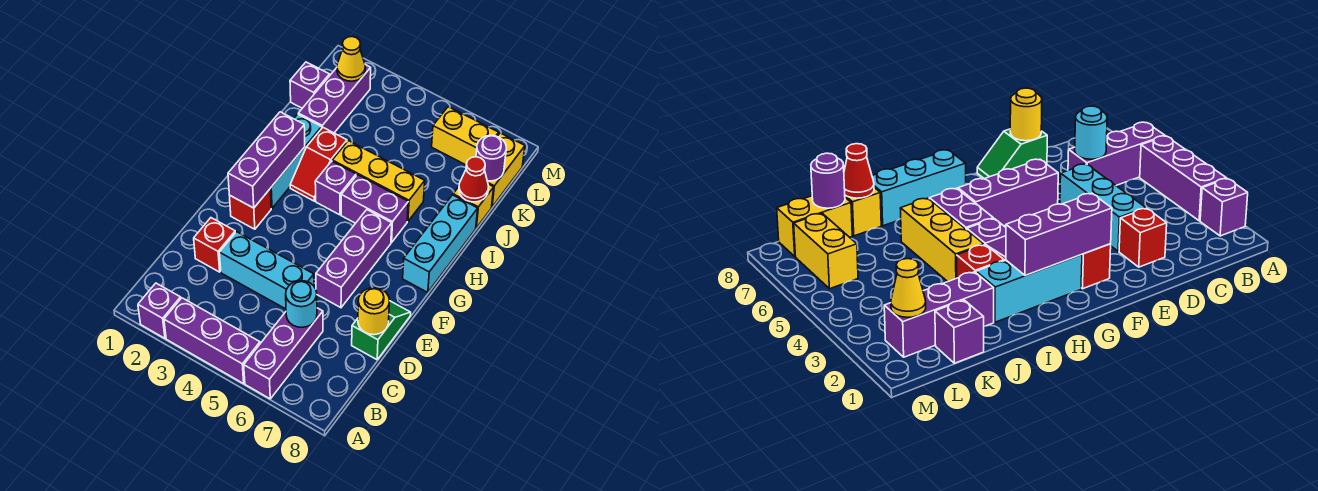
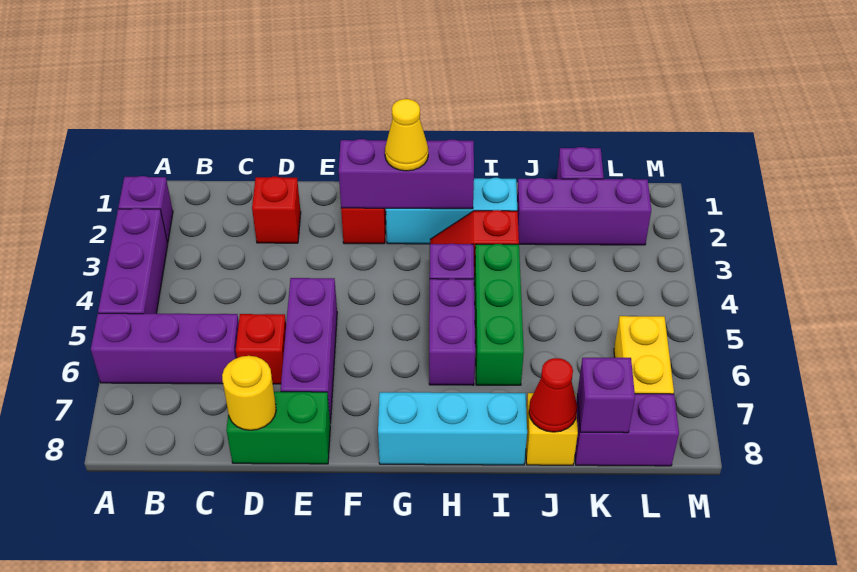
cyan 1x1 round brick [286,281,317,327] -> none
cyan 1x3 brick [219,232,314,309] -> none
none -> red 1x1 brick [236,314,286,384]
green 1x2 slope [352,301,411,360] -> green 1x2 brick [226,392,330,464]
purple 1x3 brick [316,210,392,308] -> purple 1x3 brick turned to [281,278,337,423]
yellow 1x3 brick [332,141,425,221] -> green 1x3 brick [474,244,524,385]
yellow 1x2 brick [487,133,525,207] -> purple 1x2 brick [575,394,679,466]
purple 1x1 round brick [476,135,506,181] -> purple 1x1 brick [578,358,635,433]
yellow 1x1 cone [337,37,365,81] -> yellow 1x1 cone moved to [385,99,428,171]

